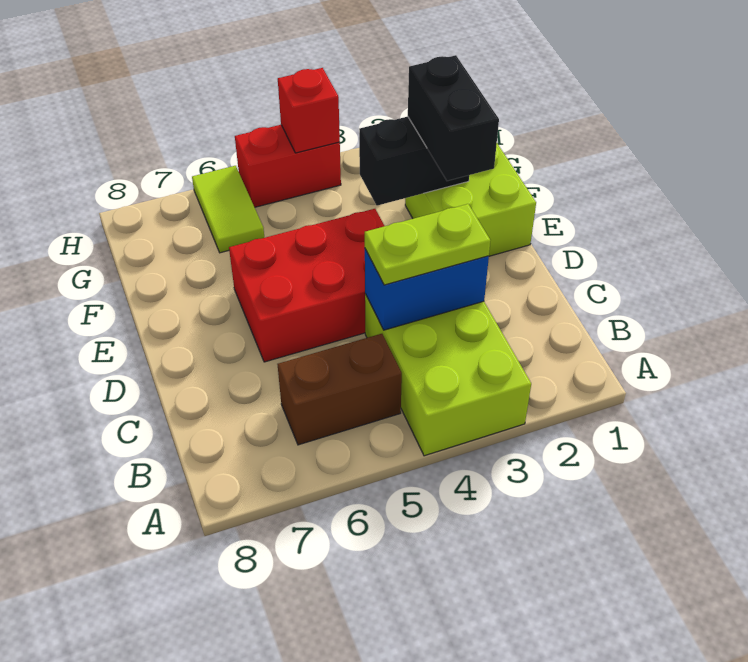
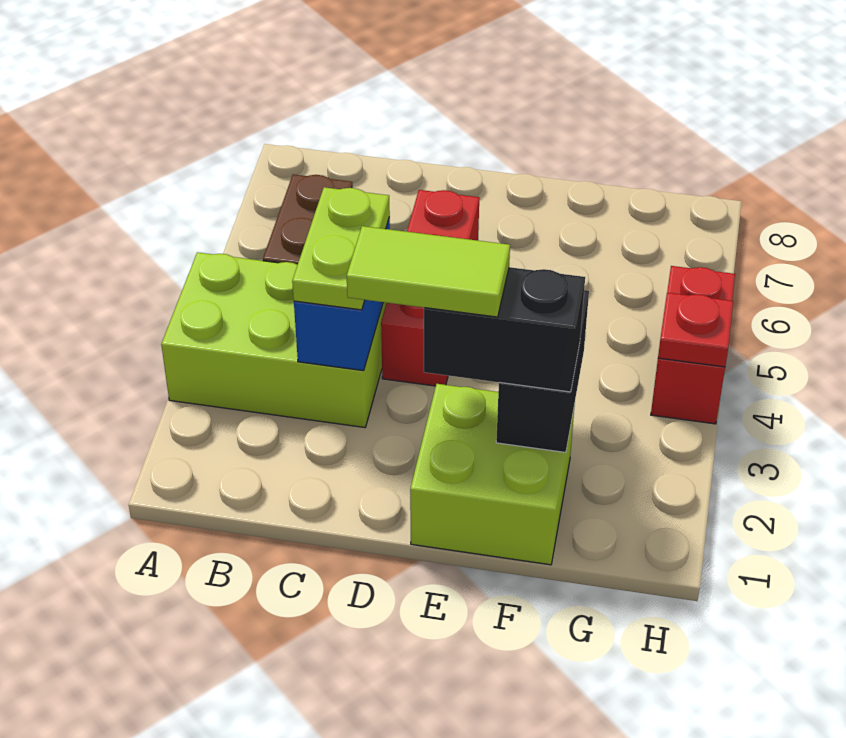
red 2x3 brick [229,209,384,362] -> red 1x3 brick [381,190,479,386]
lime 1x2 tile [192,166,264,253] -> lime 1x2 tile moved to [347,226,510,317]
red 1x1 brick [278,68,340,153] -> red 1x1 plate [658,293,733,367]

